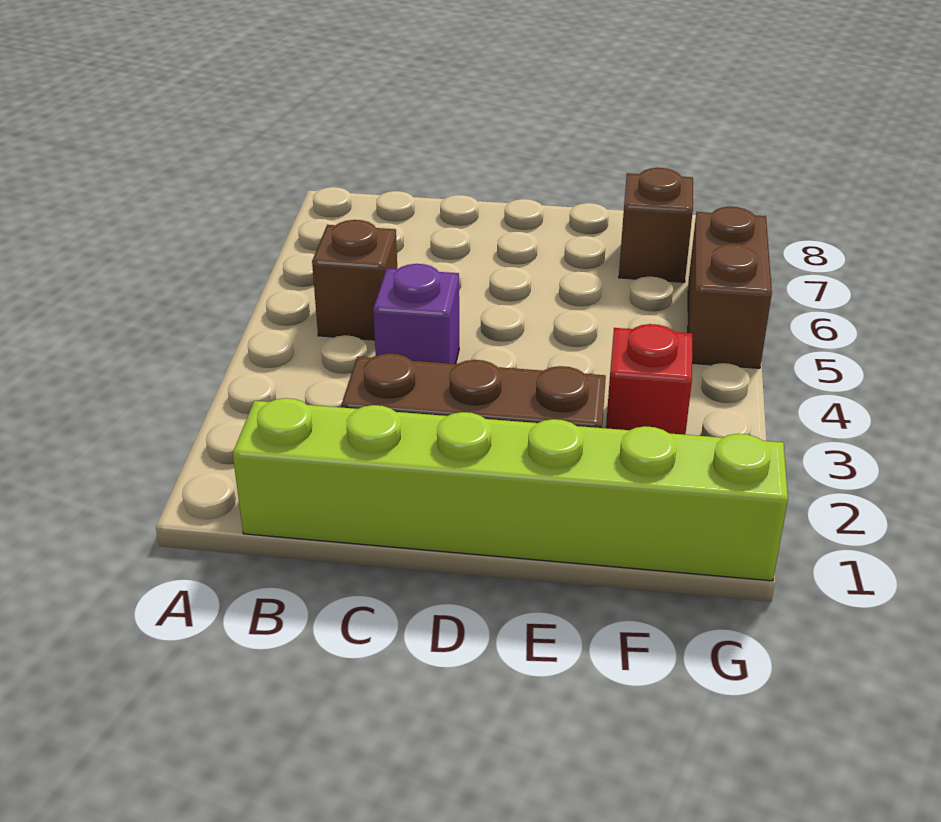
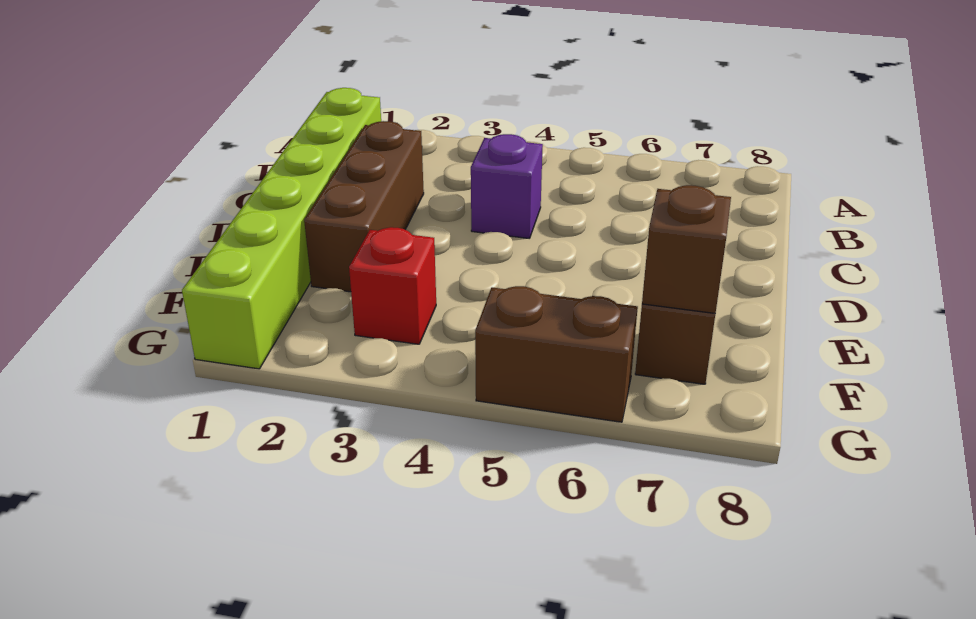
brown 1x1 brick [312,220,397,340] -> brown 1x1 brick moved to [642,185,731,313]

